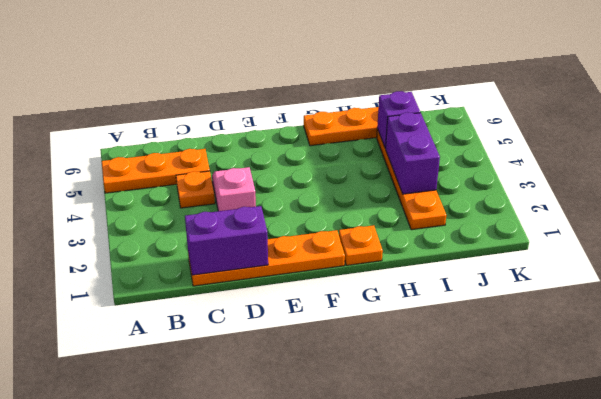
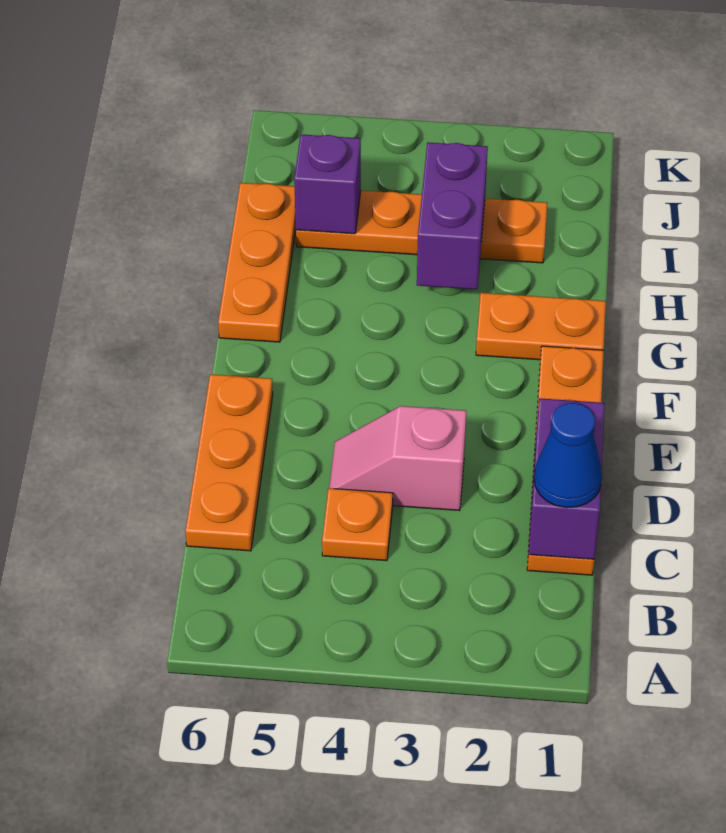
orange 1x3 plate [102,149,210,193] -> orange 1x3 plate moved to [185,374,273,551]
none -> blue 1x1 cone [534,403,602,508]
orange 1x1 plate [339,225,383,265] -> orange 1x2 plate [476,293,606,360]
purple 1x2 brick [386,112,440,194] -> purple 1x2 brick turned to [417,143,488,290]

